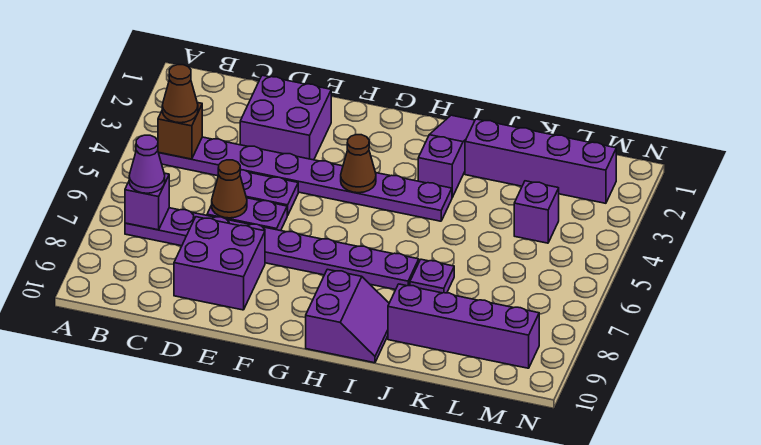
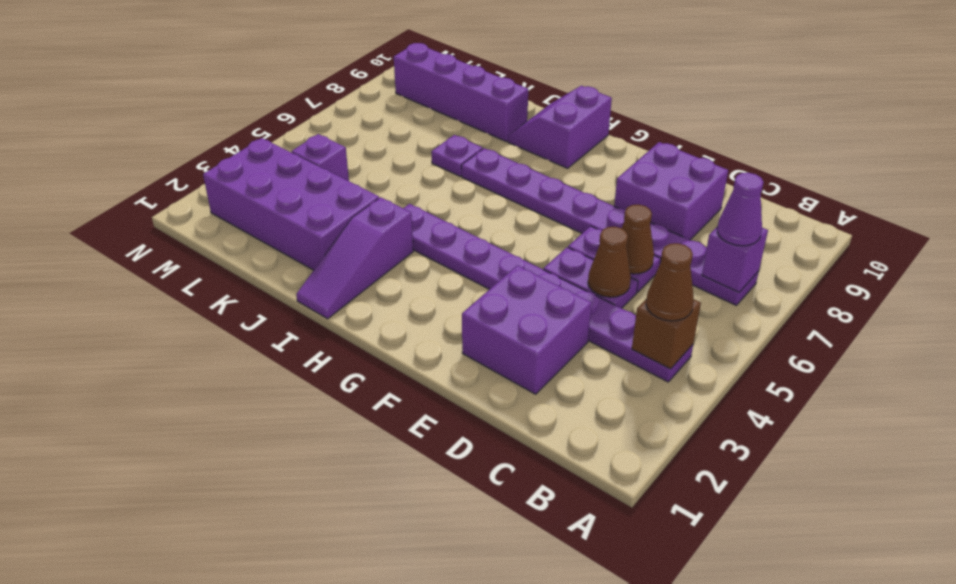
brown 1x1 cone [341,135,376,193] -> brown 1x1 cone moved to [588,227,631,297]
purple 1x4 brick [465,119,616,203] -> purple 2x4 brick [203,138,379,270]

